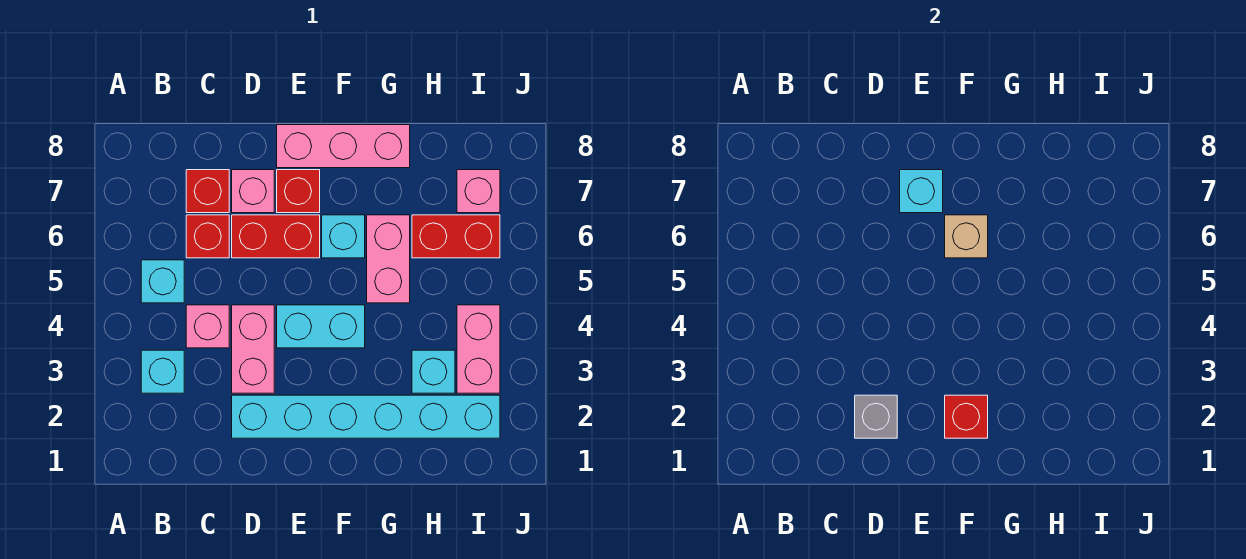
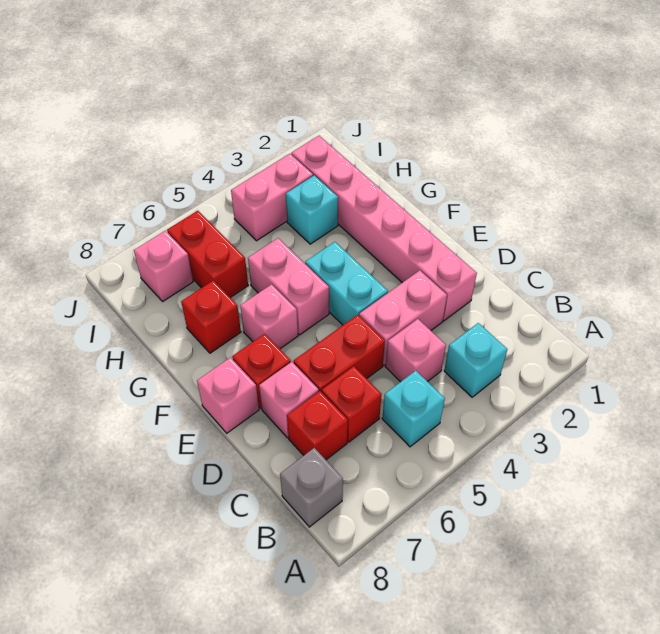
cyan 1x6 brick [232,395,500,438] -> pink 1x6 brick [291,136,477,321]
grey 1x1 brick [855,395,897,438] -> grey 1x1 brick moved to [280,448,343,527]
red 1x2 brick [232,215,320,258] -> red 1x2 brick turned to [294,315,385,392]
cyan 1x1 brick [900,170,943,213] -> none
pink 1x3 brick [277,125,410,168] -> pink 1x1 brick [197,358,259,433]
red 1x1 brick [945,395,988,438] -> red 1x1 brick moved to [181,280,241,353]
cyan 1x1 brick [322,215,365,258] -> pink 1x1 brick [240,284,298,349]
tan 1x1 brick [945,215,988,258] -> none
pink 1x2 brick [367,215,410,303] -> pink 1x2 brick turned to [248,238,329,335]

